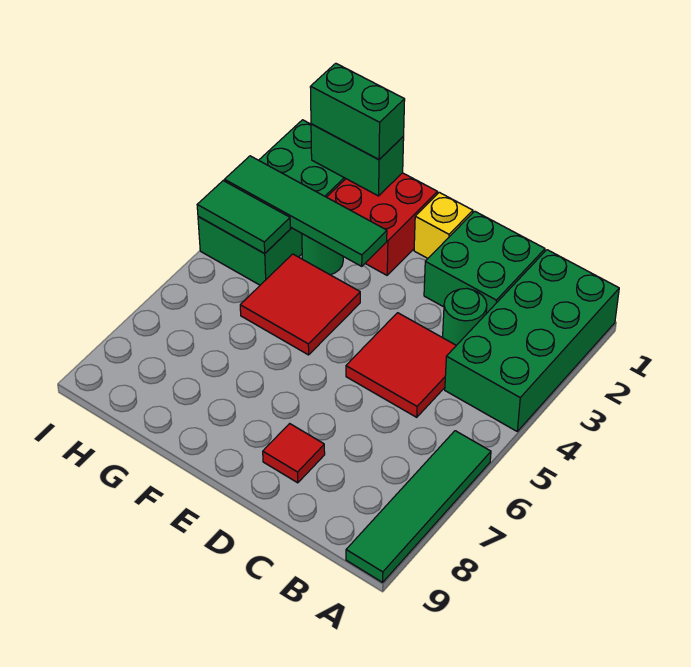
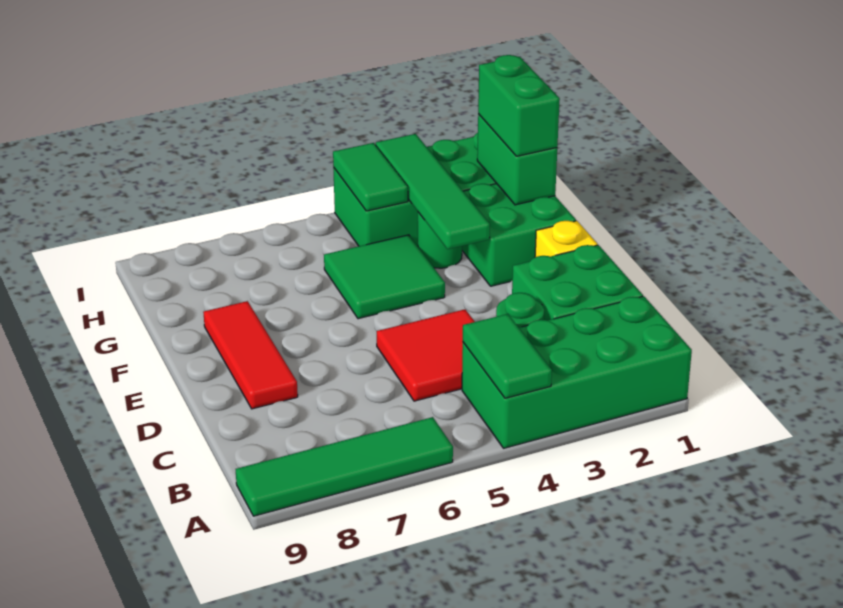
none -> green 1x2 tile [463,314,552,398]
red 1x1 tile [263,424,325,483] -> red 1x3 tile [203,301,298,409]
red 2x2 brick [327,173,437,275] -> green 2x2 brick [462,184,576,286]
red 2x2 tile [240,254,360,355] -> green 2x2 tile [324,235,445,319]

